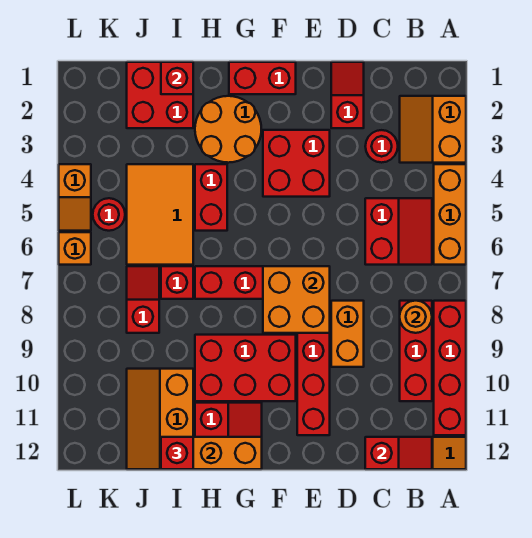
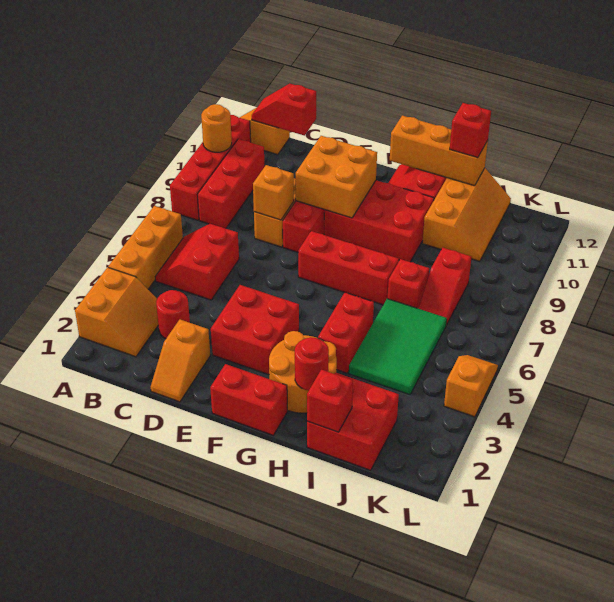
orange 1x1 round brick [400,301,432,333] -> orange 1x1 round brick moved to [201,104,232,152]
red 1x2 slope [331,62,364,128] -> orange 1x2 slope [151,320,210,402]
orange 2x2 brick [263,266,330,333] -> orange 2x2 brick moved to [296,136,377,218]
orange 2x3 tile [127,164,193,265] -> green 2x3 tile [349,299,447,395]
red 1x1 round brick [93,198,125,231] -> red 1x1 round brick moved to [295,337,329,391]
orange 1x1 brick [59,232,91,265] -> orange 1x1 brick moved to [253,165,294,220]

